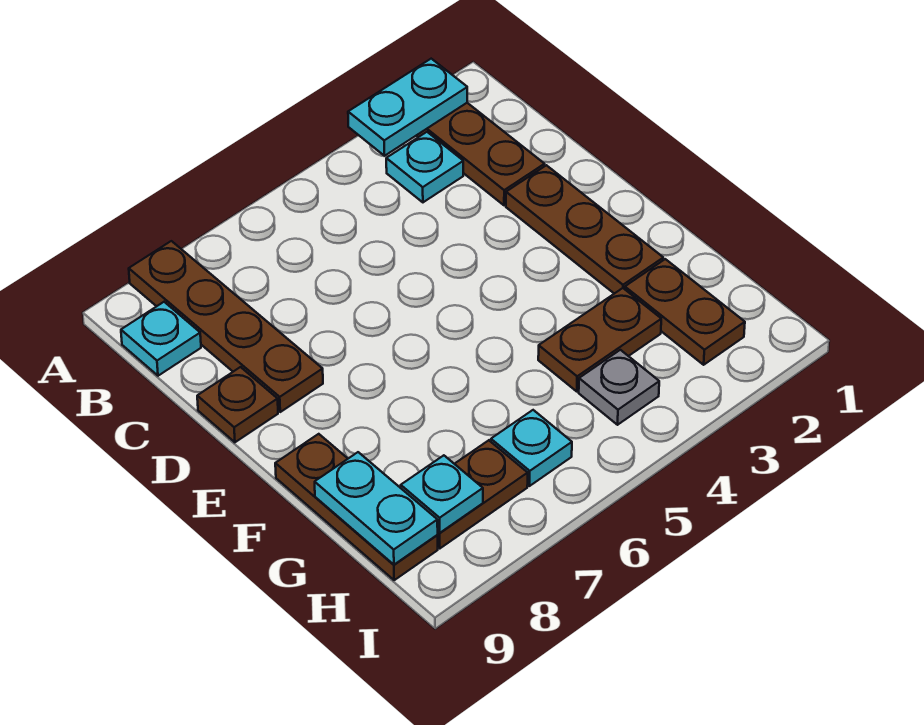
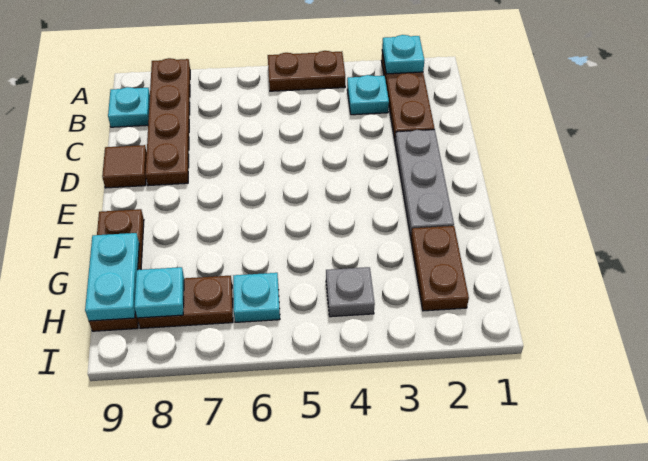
cyan 1x2 plate [348,59,467,156] -> cyan 1x1 plate [382,35,424,74]
brown 1x3 plate [506,165,663,294] -> grey 1x3 plate [395,130,454,237]
brown 1x1 plate [197,367,278,442] -> brown 1x1 tile [102,145,147,188]
brown 1x2 plate [538,288,661,391] -> brown 1x2 plate moved to [268,51,345,91]

